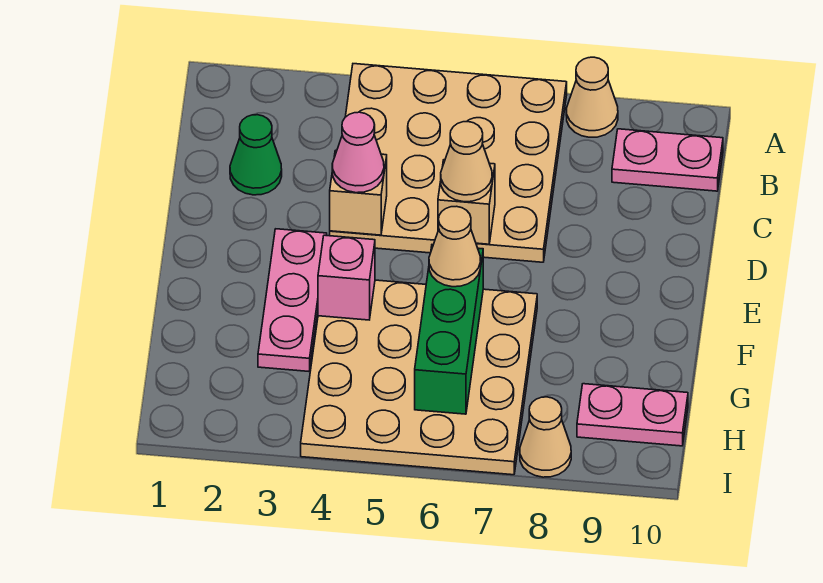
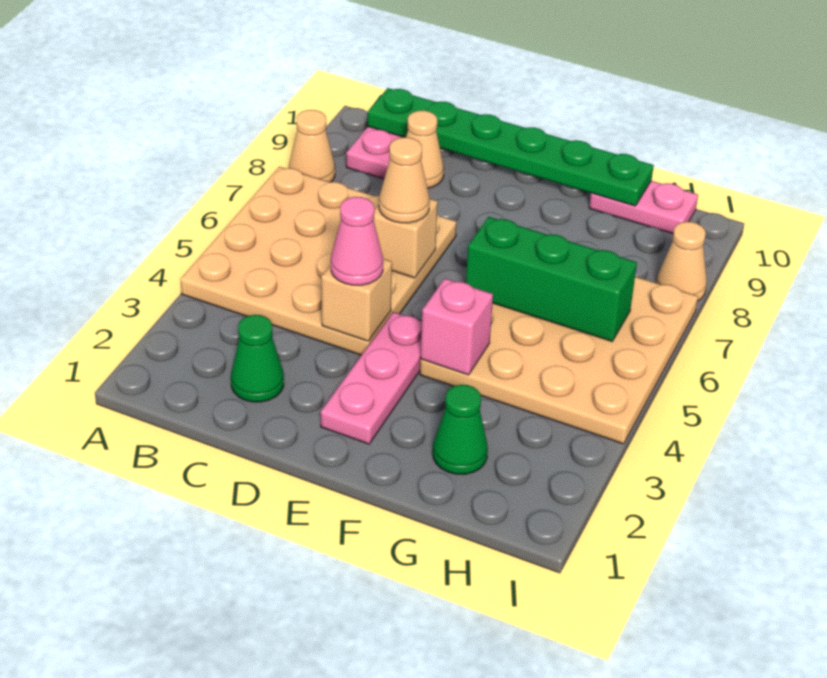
none -> green 1x6 plate [368,88,654,206]
pink 1x3 plate [258,229,327,371] -> pink 1x3 plate turned to [321,312,422,444]
tan 1x1 cone [429,206,481,287] -> tan 1x1 cone moved to [406,110,444,188]
none -> green 1x1 cone [433,385,488,474]
pink 1x2 plate [577,384,688,446] -> pink 1x2 plate turned to [589,181,698,234]

